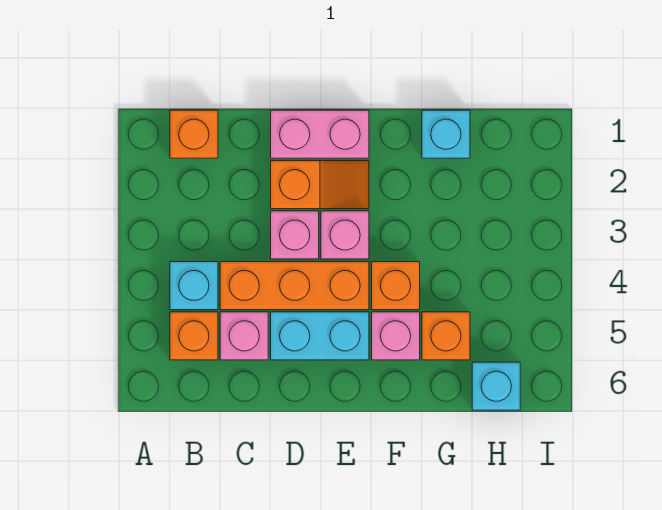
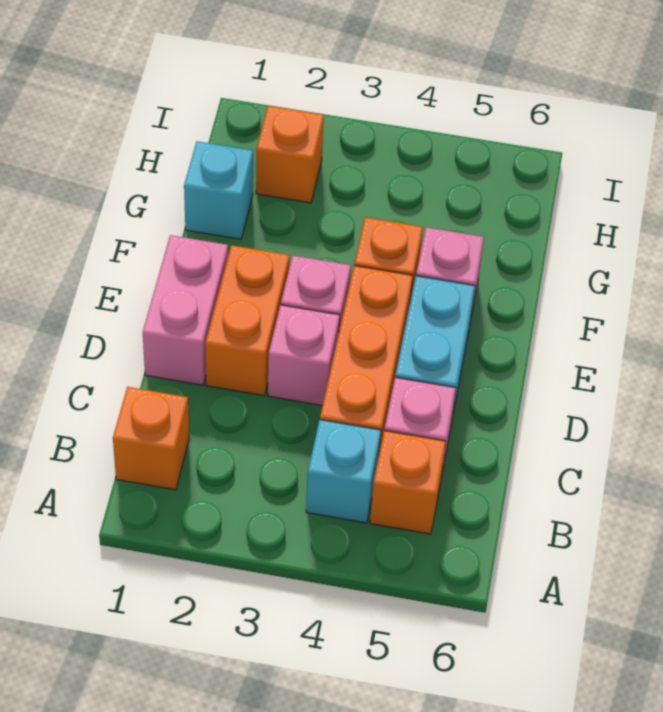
orange 1x2 slope [271,161,369,209] -> orange 1x2 brick [205,245,289,396]
orange 1x1 brick [422,312,470,360] -> orange 1x1 brick moved to [256,106,324,203]
cyan 1x1 brick [472,362,520,410] -> none

